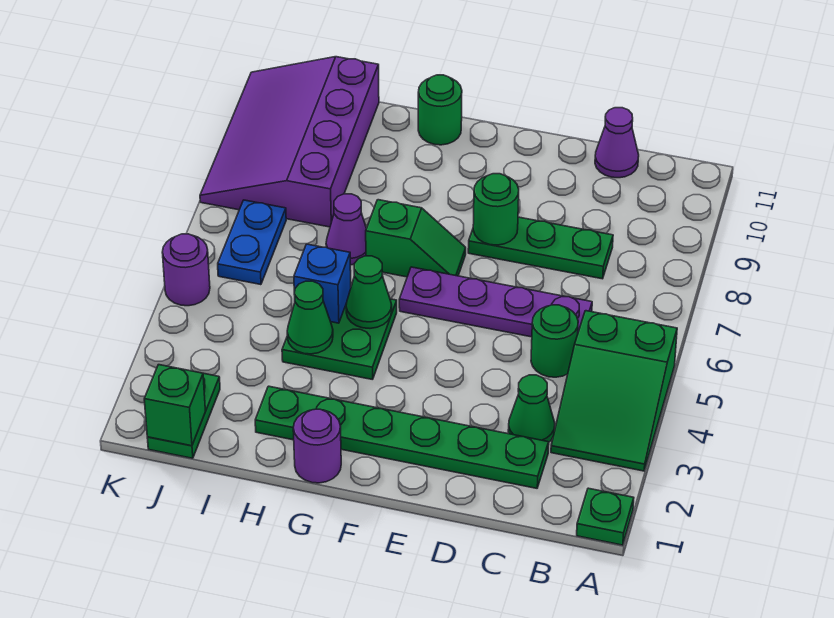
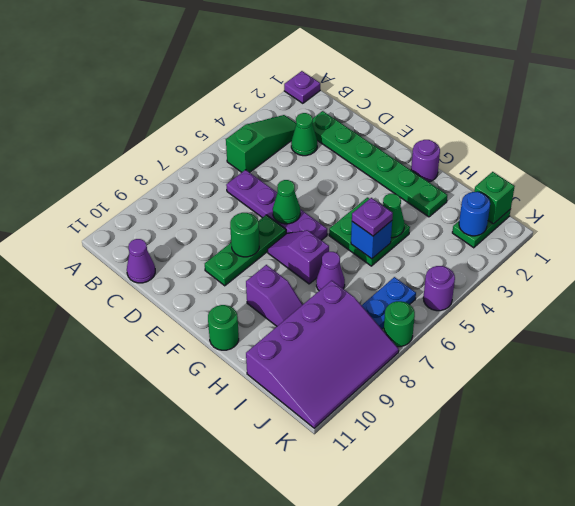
green 1x1 plate [577,488,634,545] -> purple 1x1 plate [284,71,320,103]
green 2x3 slope [551,311,677,471] -> green 1x3 slope [226,115,296,172]
green 1x1 round brick [531,305,578,377] -> green 1x1 round brick moved to [384,301,415,347]
green 1x3 plate [468,217,613,279] -> green 1x3 plate turned to [205,215,286,286]
green 1x2 slope [366,200,466,277] -> purple 1x2 slope [268,230,329,284]
green 1x1 cone [346,256,392,328] -> green 1x1 cone moved to [273,180,300,224]
none -> purple 1x2 slope [246,265,303,326]
none -> purple 1x1 plate [352,198,393,236]
none -> blue 1x1 round brick [459,192,490,236]

